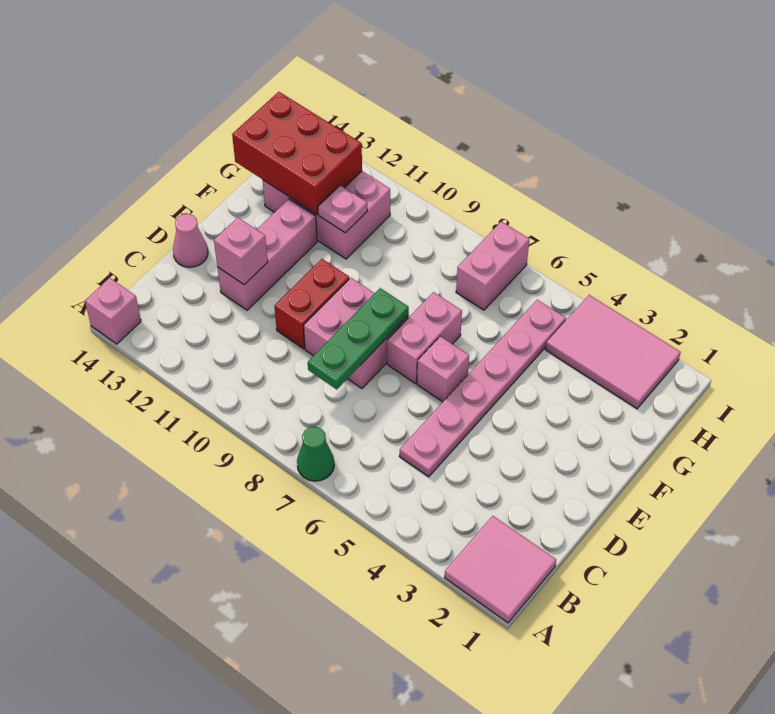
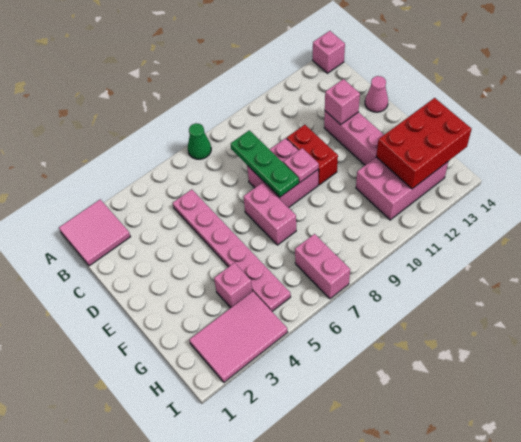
pink 1x1 brick [417,336,469,402] -> pink 1x1 brick moved to [214,263,252,308]
pink 1x1 plate [318,185,367,233] -> pink 1x1 plate moved to [284,148,319,182]

